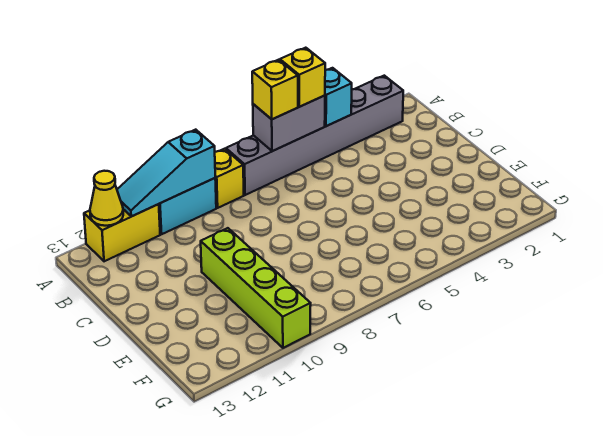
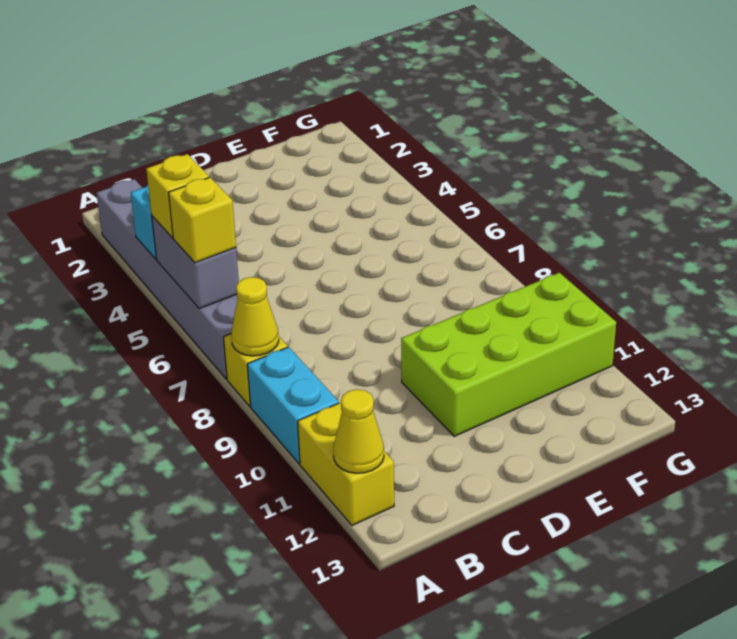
none -> yellow 1x1 cone [231,277,279,356]
cyan 1x3 slope [117,130,215,216] -> none
lime 1x4 brick [201,228,311,348] -> lime 2x4 brick [401,273,616,436]

